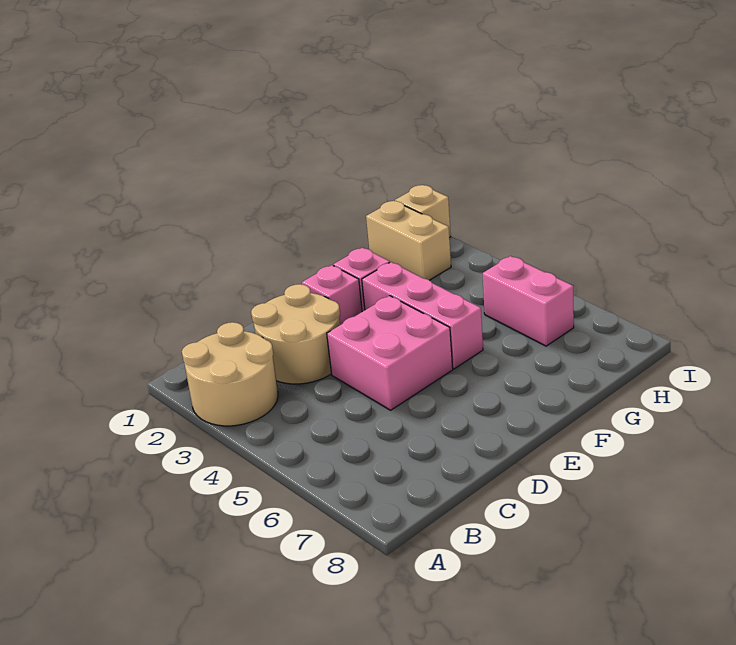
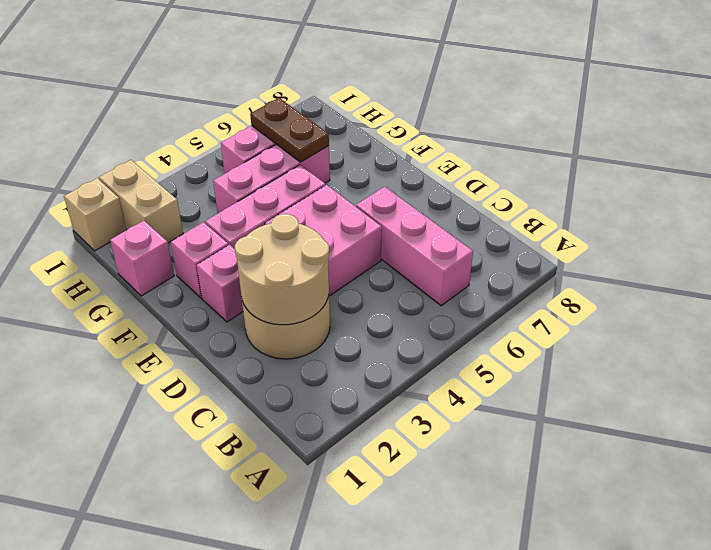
tan 2x2 round brick [182,322,278,426] -> tan 2x2 round brick moved to [235,214,329,325]
none -> pink 1x3 brick [356,187,473,306]
none -> pink 1x1 brick [110,221,174,296]
none -> pink 1x3 brick [213,144,330,213]
none -> brown 1x2 plate [250,98,329,162]
tan 1x2 brick [366,201,451,280] -> tan 1x2 brick turned to [99,160,183,243]

